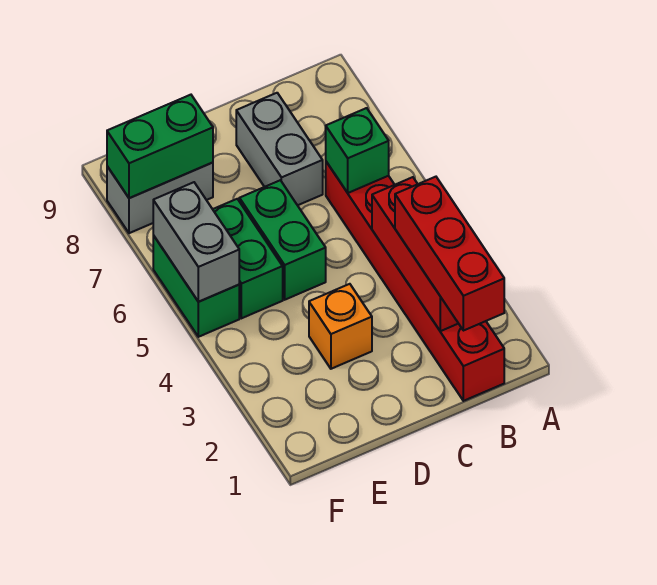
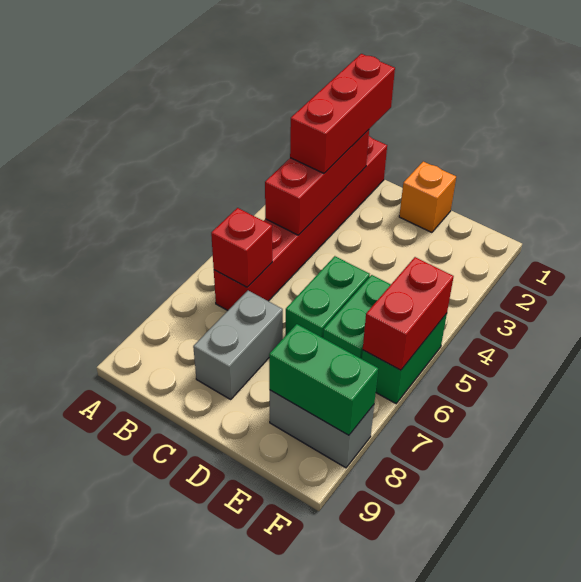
green 1x1 brick [325,108,389,193] -> red 1x1 brick [211,208,272,287]
orange 1x1 brick [309,284,372,369] -> orange 1x1 brick moved to [399,162,456,232]
grey 1x2 brick [153,182,239,302] -> red 1x2 brick [363,257,454,370]

